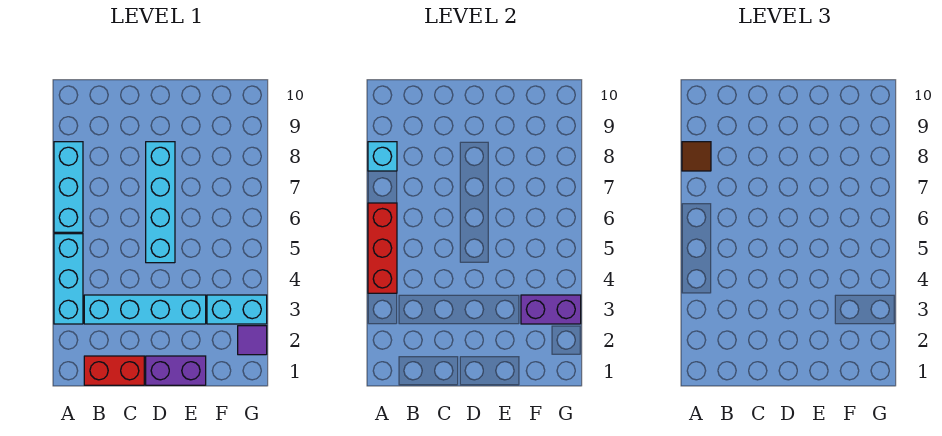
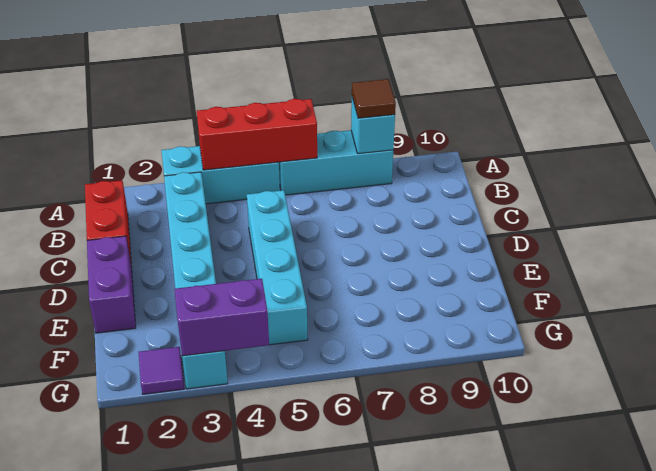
cyan 1x4 brick [146,142,175,263] -> cyan 1x4 brick turned to [247,190,308,345]
purple 1x2 brick [521,295,581,324] -> purple 1x2 brick turned to [174,279,269,356]

